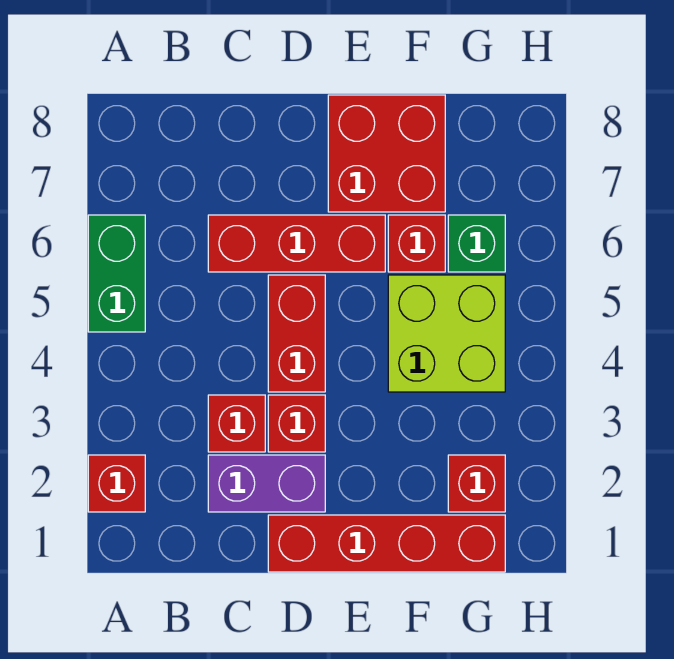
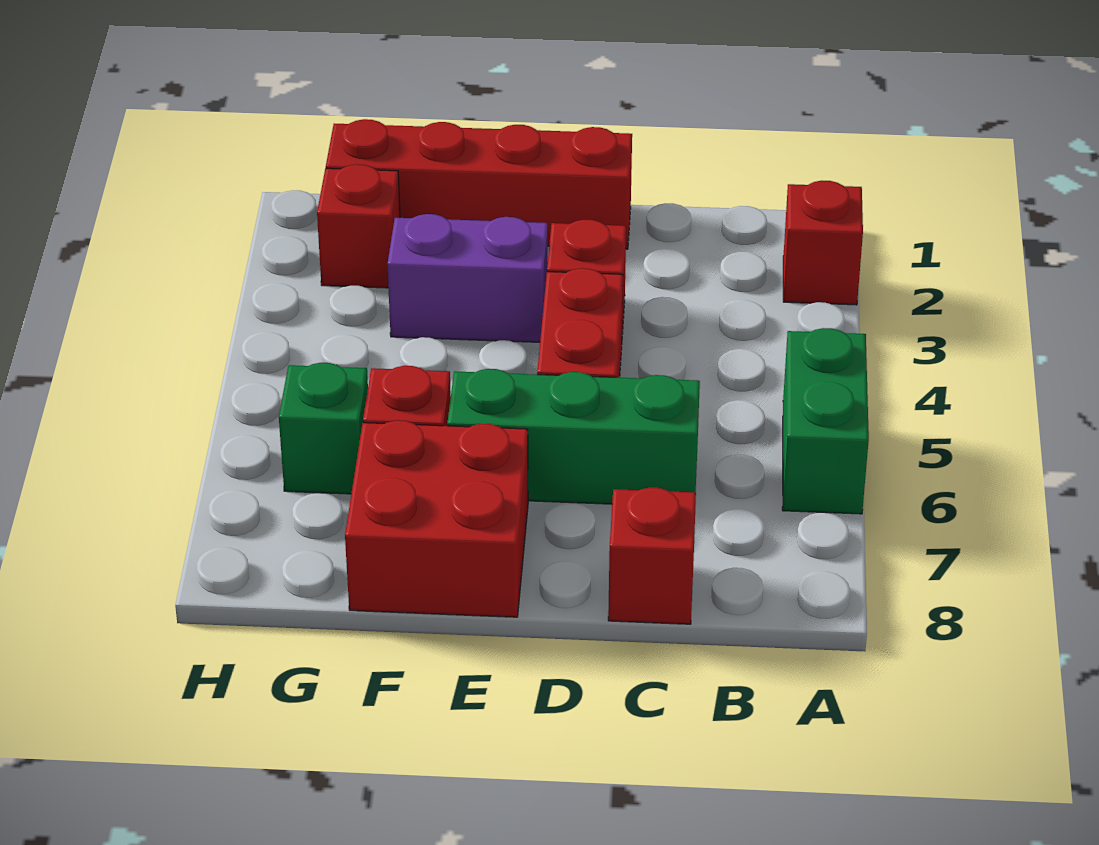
purple 1x2 brick [208,455,325,512] -> purple 1x2 brick moved to [388,214,548,342]
red 1x1 brick [208,395,265,452] -> red 1x1 brick moved to [608,488,696,624]
red 1x3 brick [208,215,385,272] -> green 1x3 brick [447,369,700,504]
lime 2x2 brick [388,275,505,392] -> none

